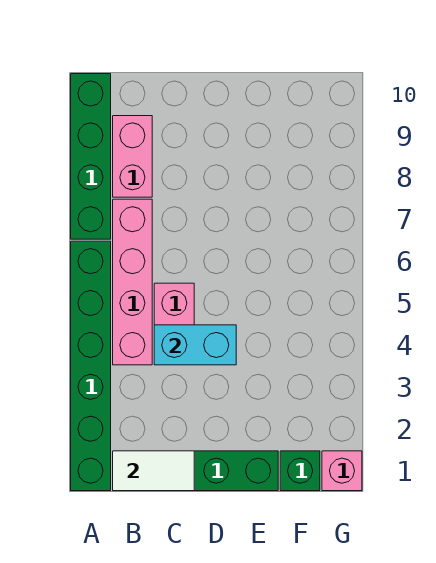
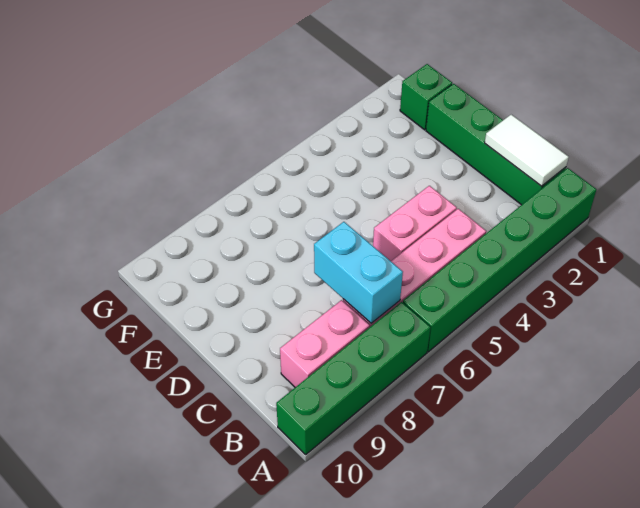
cyan 1x2 brick [154,325,236,365] -> cyan 1x2 brick moved to [314,222,403,323]
pink 1x1 brick [322,451,362,491] -> none

